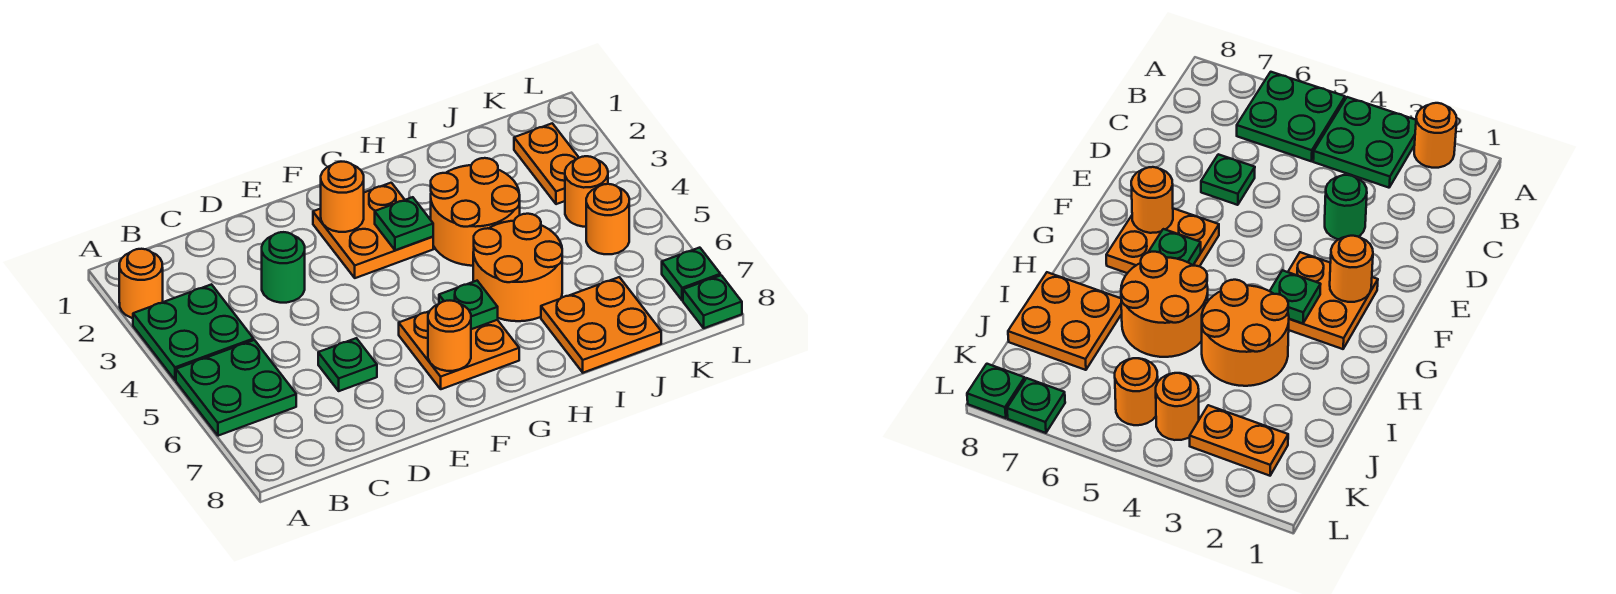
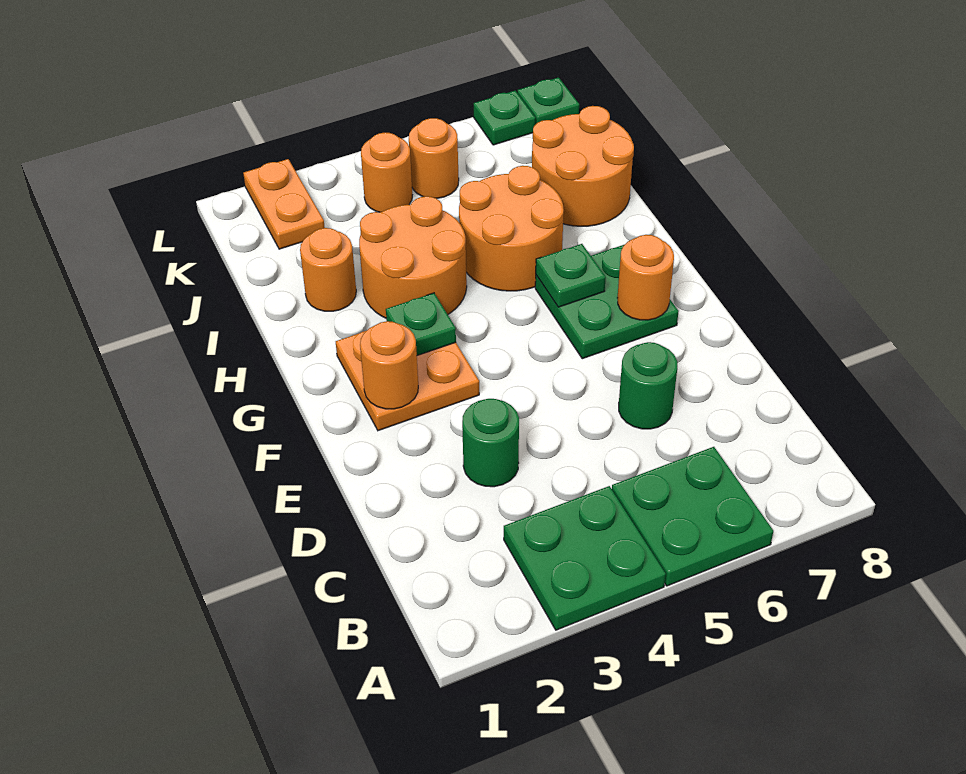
orange 1x1 round brick [119,249,163,318] -> orange 1x1 round brick moved to [300,228,356,311]
green 1x1 plate [318,338,377,391] -> green 1x1 round brick [619,342,677,429]
orange 2x2 plate [399,312,519,389] -> green 2x2 plate [535,245,679,359]
orange 2x2 plate [541,277,661,373] -> orange 2x2 round brick [532,106,634,226]
orange 1x2 plate [514,123,579,204] -> orange 1x2 plate turned to [243,159,325,249]

